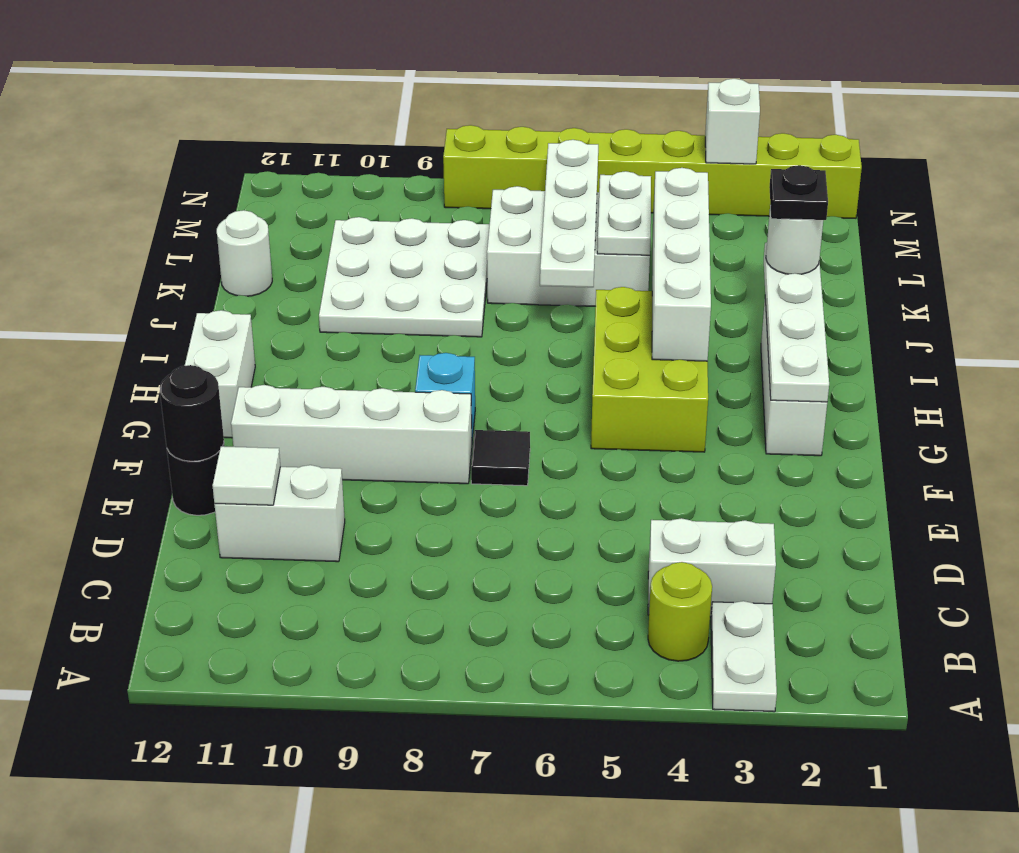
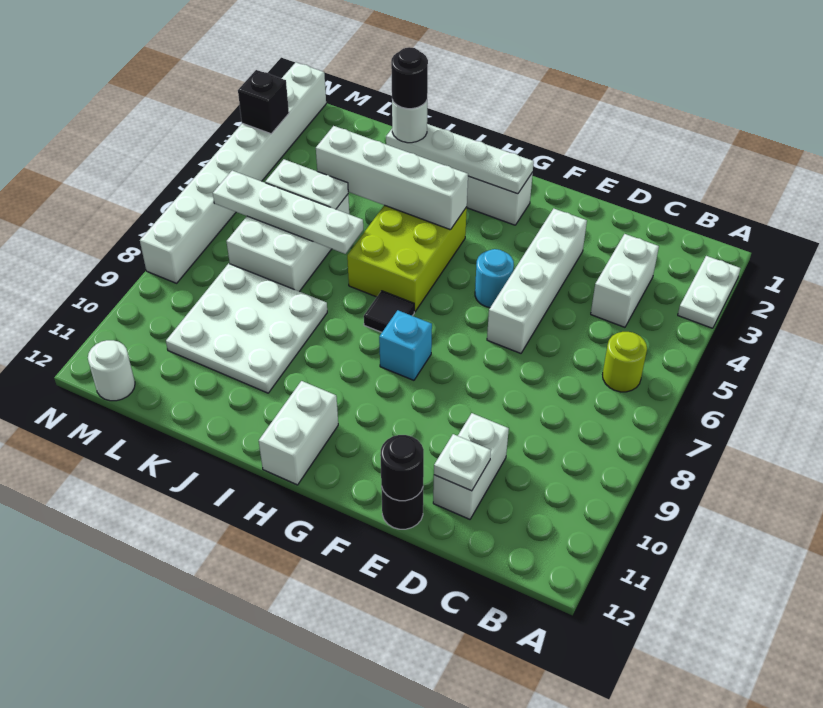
white 1x2 plate [711,601,777,712] -> white 1x2 plate turned to [678,256,740,328]
lime 1x1 round brick [648,562,712,661] -> lime 1x1 round brick moved to [603,332,647,392]
white 1x1 tile [212,446,280,505] -> white 1x1 plate [434,434,491,491]
none -> cyan 1x1 round brick [475,249,514,308]
black 1x1 tile [471,430,530,486] -> black 1x1 tile moved to [364,291,414,332]
white 1x4 brick [231,385,472,484] -> white 1x4 brick moved to [487,209,587,353]
lime 2x3 brick [591,287,708,452] -> lime 2x3 brick turned to [347,205,467,312]
white 1x2 brick [185,310,255,438] -> white 1x2 brick turned to [259,381,338,485]
black 1x1 plate [769,165,828,220] -> black 1x1 round brick [391,47,428,109]
white 1x1 round brick [217,210,272,296] -> white 1x1 round brick moved to [88,340,135,401]
lime 1x8 brick [443,125,862,218] -> white 1x8 brick [140,62,326,283]
white 1x1 brick [705,79,760,164] -> black 1x1 brick [238,70,289,134]

